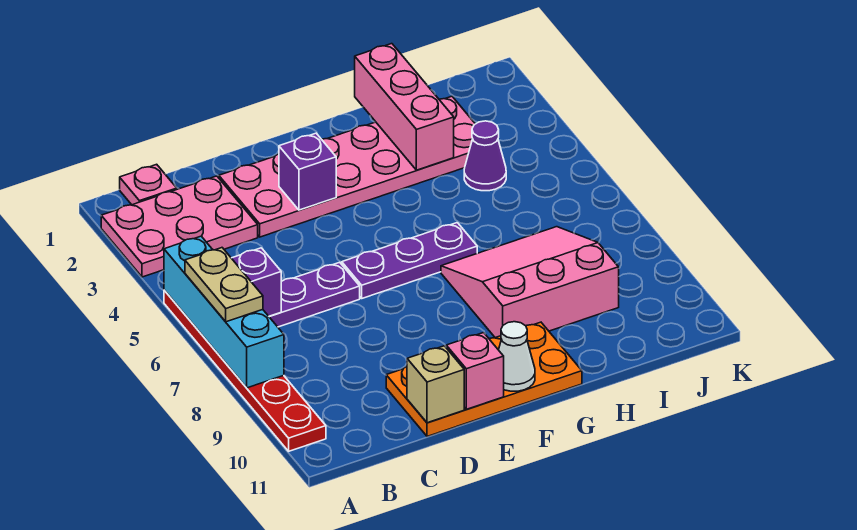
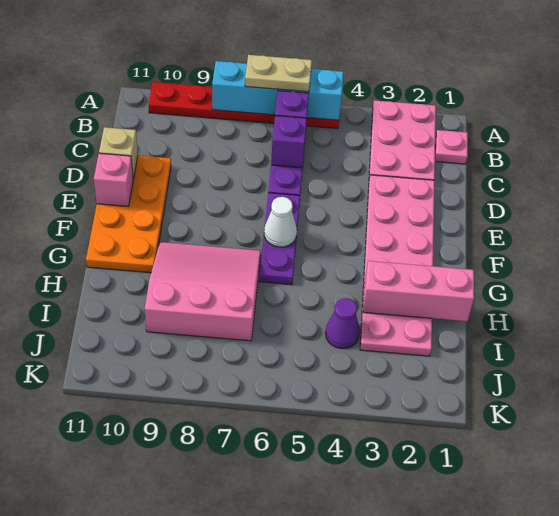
purple 1x1 brick [279,133,336,210] -> purple 1x1 brick moved to [271,116,307,168]
white 1x1 cone [499,322,535,391] -> white 1x1 cone moved to [264,197,297,247]
pink 3x3 slope [441,227,619,338] -> pink 3x3 slope turned to [145,242,261,341]

